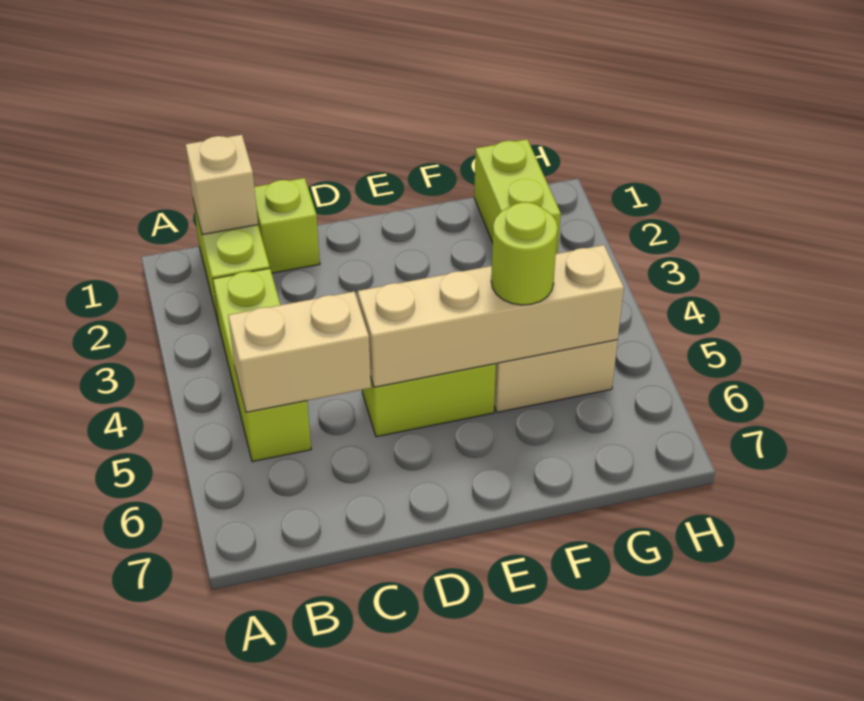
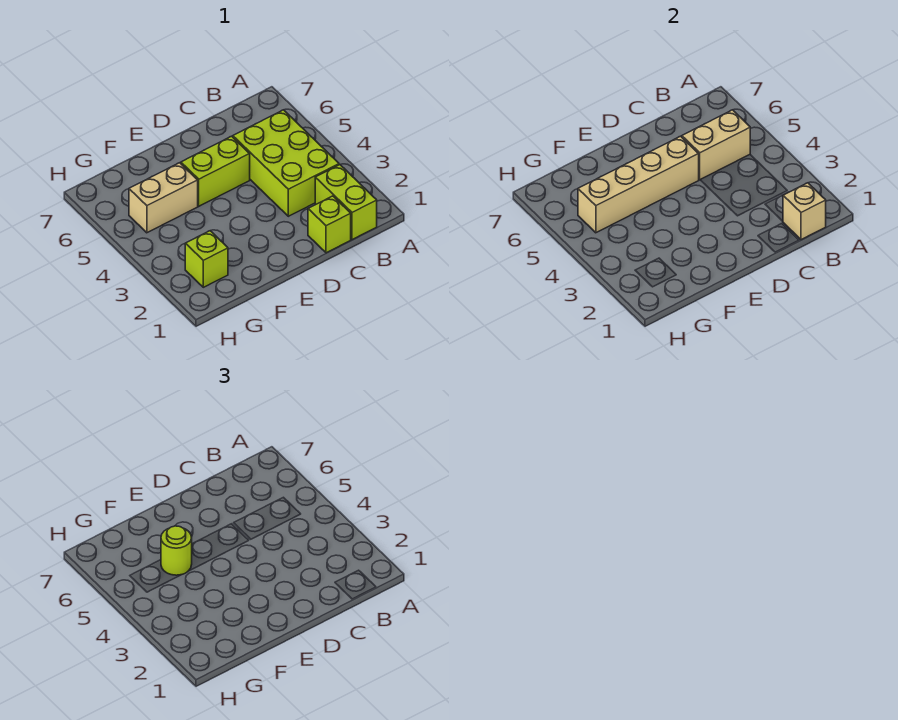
lime 1x3 brick [213,268,311,462] -> lime 2x3 brick [233,110,339,216]
lime 1x2 brick [474,139,561,254] -> lime 1x1 brick [185,231,228,287]

